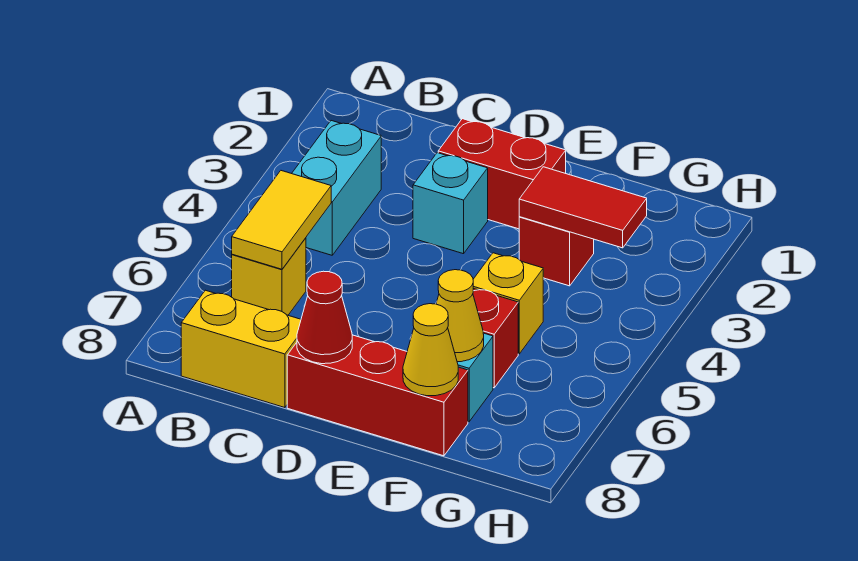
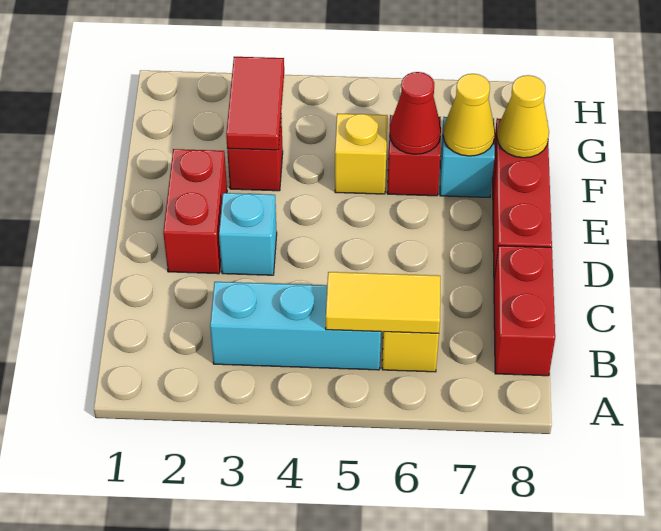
cyan 1x2 brick [292,121,381,255] -> cyan 1x3 brick [210,282,381,370]
yellow 1x2 brick [181,290,301,408] -> red 1x2 brick [494,246,555,376]
red 1x1 cone [297,271,352,364] -> red 1x1 cone moved to [390,72,441,154]

